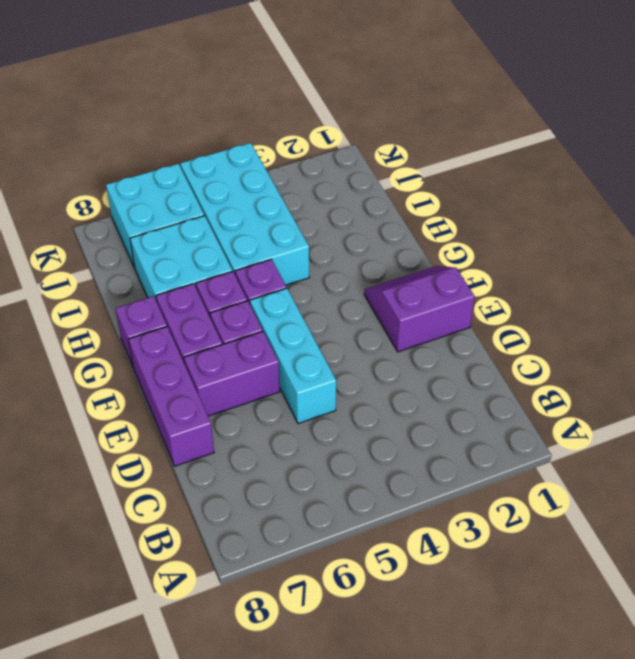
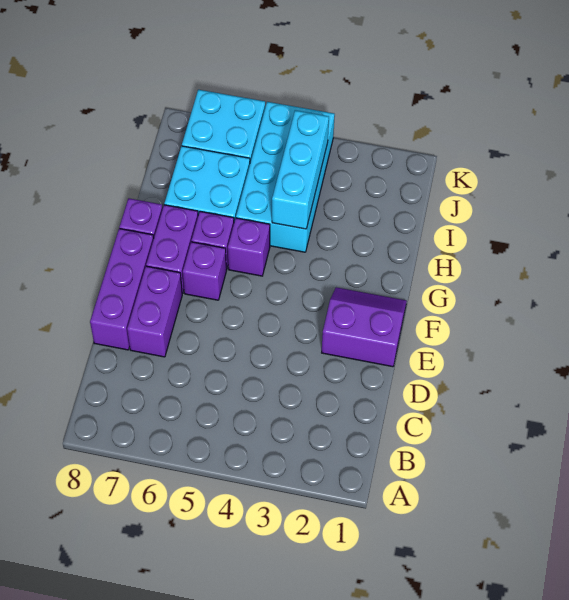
cyan 1x3 brick [250,288,336,424] -> cyan 1x3 brick moved to [272,110,329,229]
purple 1x2 brick [184,331,280,416] -> purple 1x2 brick turned to [127,266,183,357]

